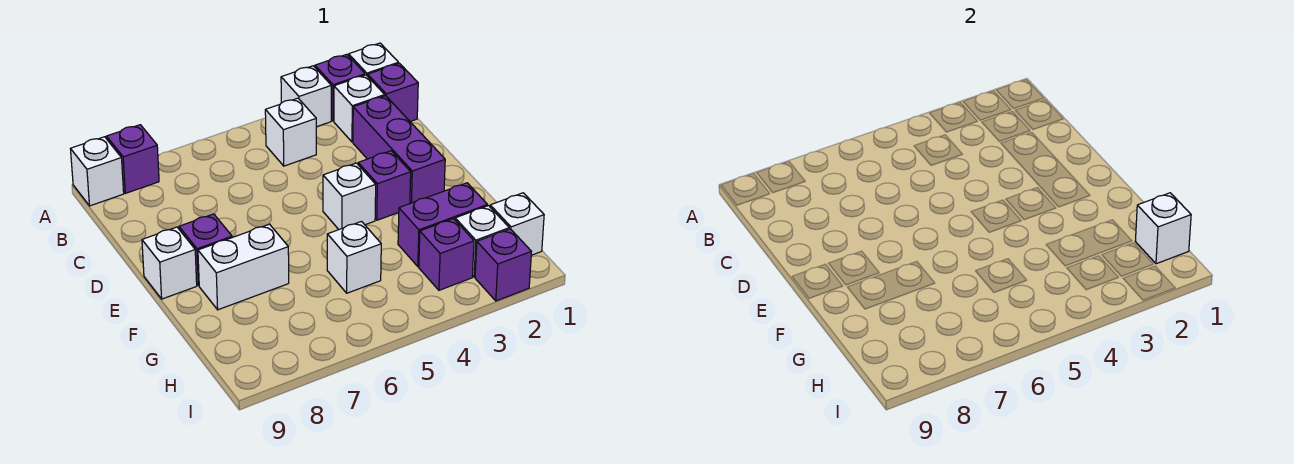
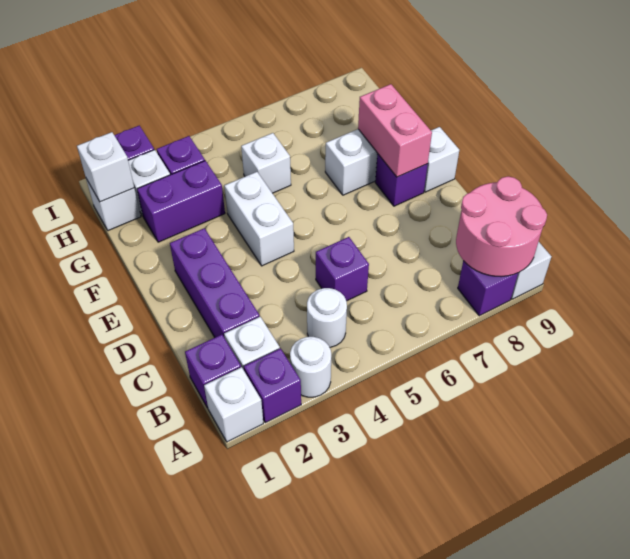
white 1x1 brick [281,66,331,127] -> white 1x1 round brick [290,337,331,397]
none -> pink 2x2 round brick [456,176,547,277]
white 1x1 brick [265,98,316,166] -> white 1x1 round brick [307,288,347,347]
purple 1x1 brick [358,151,411,220] -> purple 1x1 brick moved to [316,237,369,301]
white 1x1 brick [323,163,376,229] -> white 1x2 brick [224,172,294,266]
none -> pink 1x2 brick [358,84,432,177]

